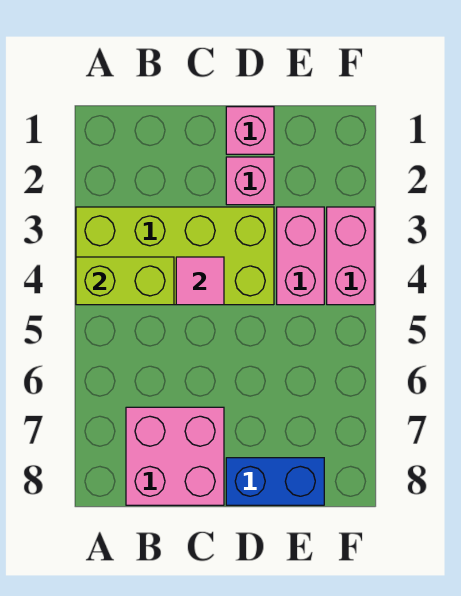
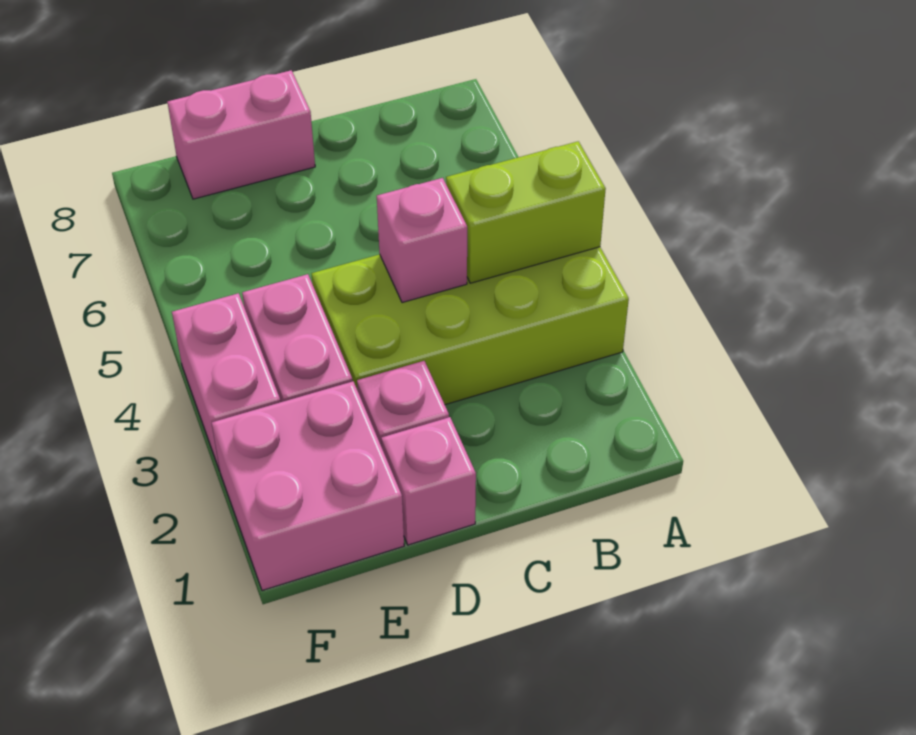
pink 2x2 brick [126,407,224,505] -> pink 2x2 brick moved to [212,381,404,591]
pink 1x1 tile [176,257,224,305] -> pink 1x1 brick [377,178,467,303]
blue 1x2 brick [226,458,324,505] -> pink 1x2 brick [167,70,315,199]

